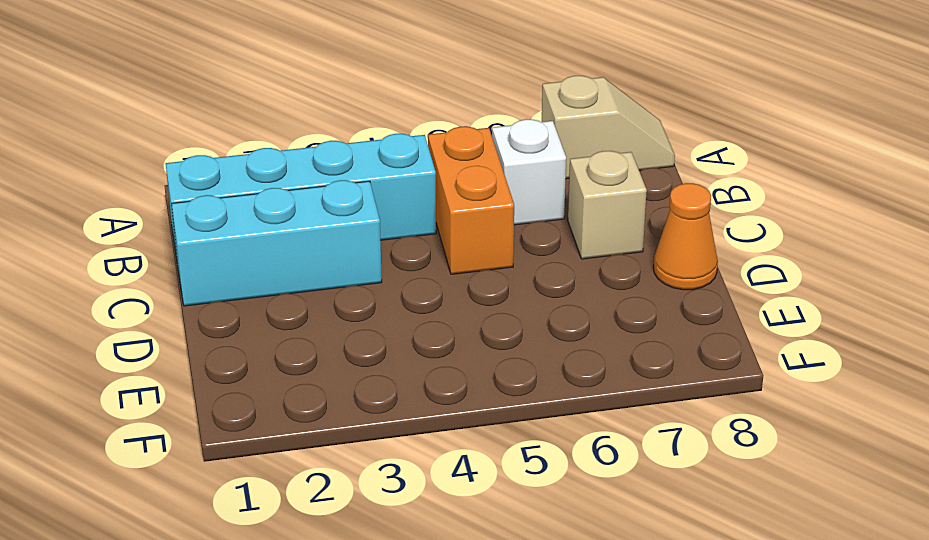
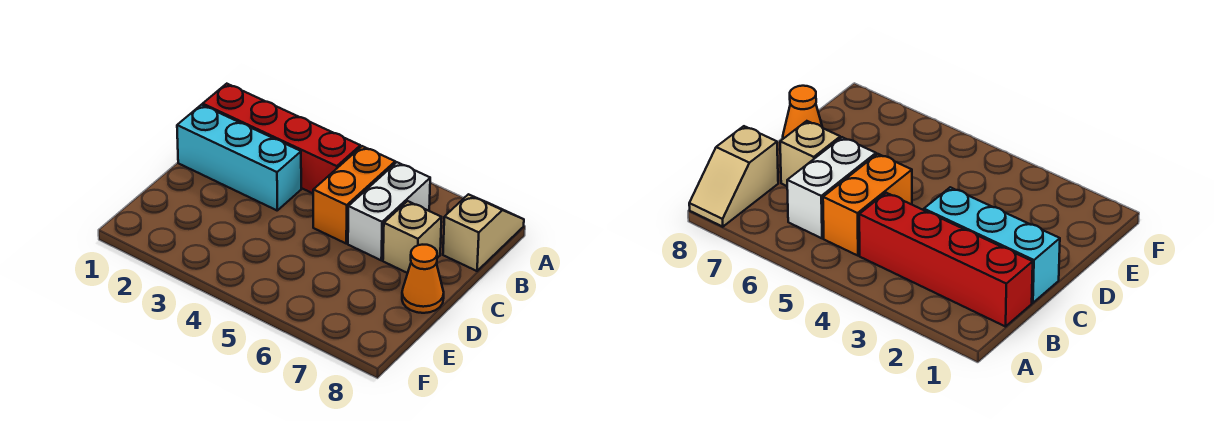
tan 1x2 slope [542,76,675,179] -> tan 1x2 slope turned to [443,194,524,271]
cyan 1x4 brick [166,134,436,257] -> red 1x4 brick [203,84,360,193]
white 1x1 brick [492,119,566,225] -> white 1x2 brick [348,162,430,260]

